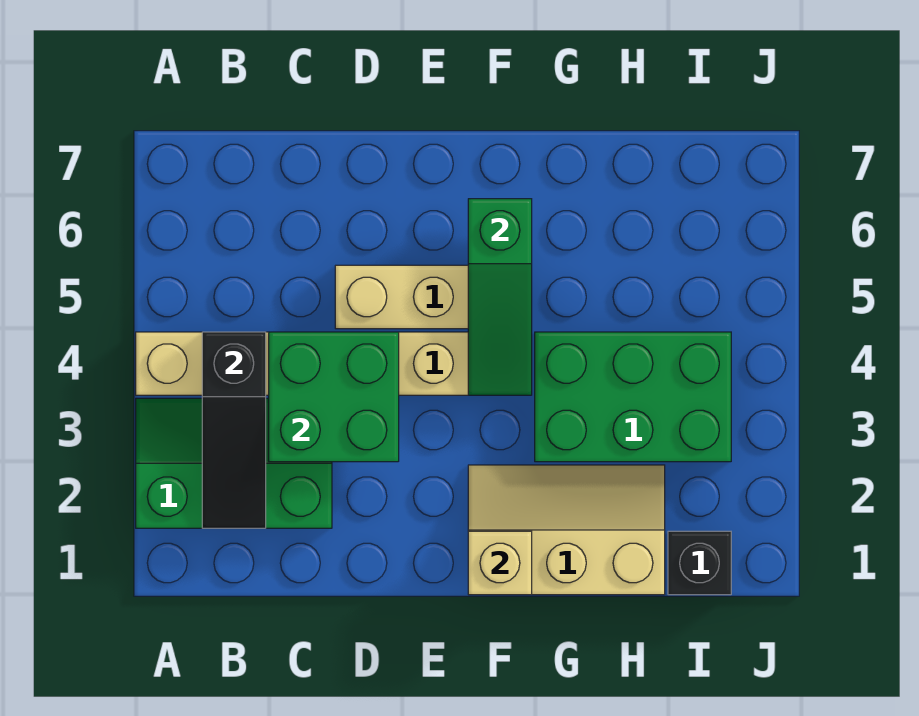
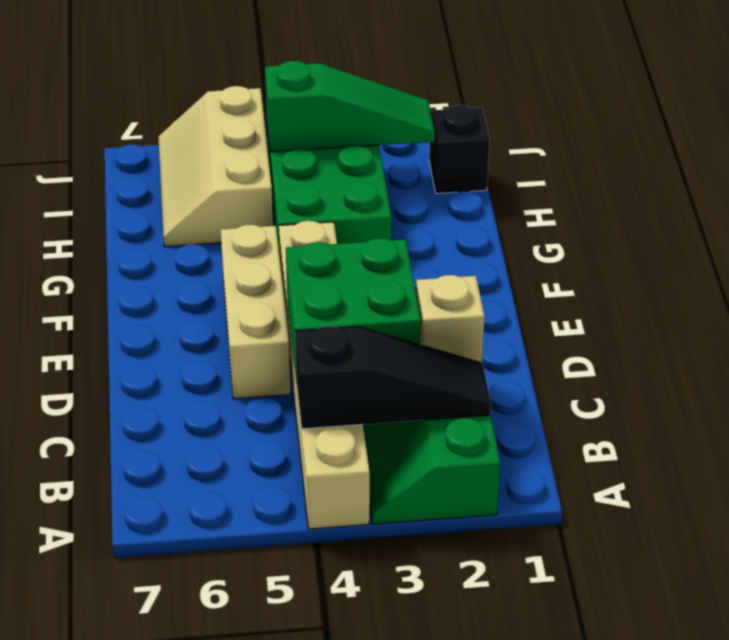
tan 2x3 slope [468,465,665,595] -> tan 2x3 slope moved to [158,86,273,247]
tan 1x1 brick [468,531,532,595] -> tan 1x1 brick moved to [416,275,484,363]
green 1x3 slope [468,199,532,395] -> green 1x3 slope moved to [265,61,435,152]

